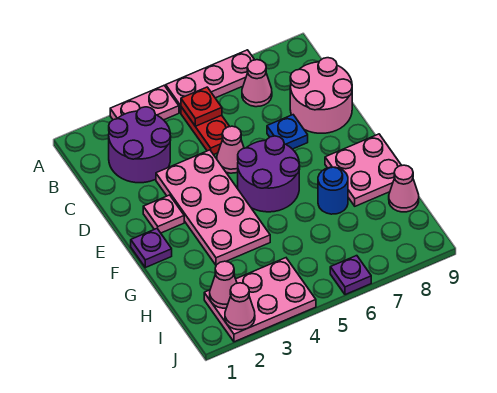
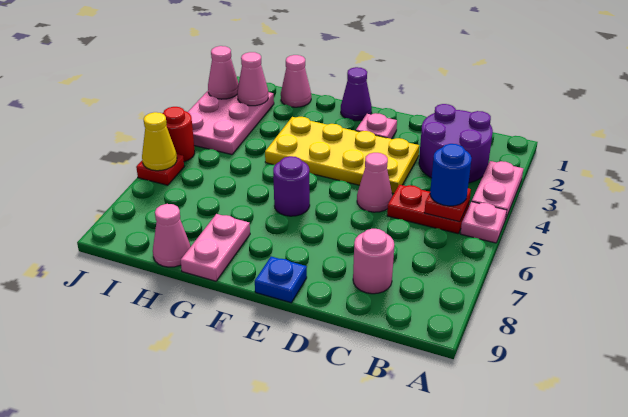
pink 1x3 plate [166,50,254,113] -> pink 1x1 plate [460,202,507,243]
pink 1x1 cone [242,60,272,107] -> pink 1x1 cone moved to [281,55,311,107]
pink 2x2 round brick [290,58,352,133] -> pink 1x1 round brick [353,229,394,294]
pink 2x4 plate [156,150,270,265] -> yellow 2x4 plate [265,117,419,194]
blue 1x1 plate [267,115,308,149] -> blue 1x1 plate moved to [255,257,307,303]
purple 2x2 round brick [238,136,300,212] -> purple 1x1 round brick [273,156,310,216]
purple 1x1 plate [131,229,172,268] -> purple 1x1 cone [341,67,372,121]
pink 2x2 plate [325,134,402,206] -> pink 1x2 plate [181,214,250,281]
blue 1x1 round brick [318,167,348,214] -> blue 1x1 round brick moved to [430,144,472,206]
none -> red 1x1 round brick [162,107,195,162]
purple 1x1 plate [330,256,371,295] -> red 1x1 plate [136,154,184,185]
none -> yellow 1x1 cone [142,112,177,171]

